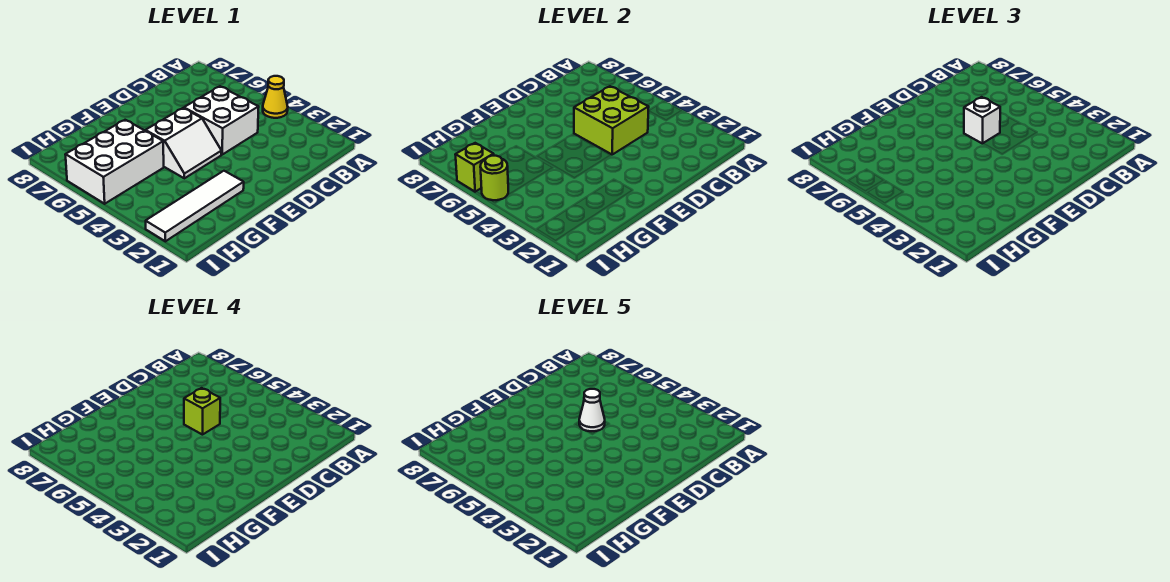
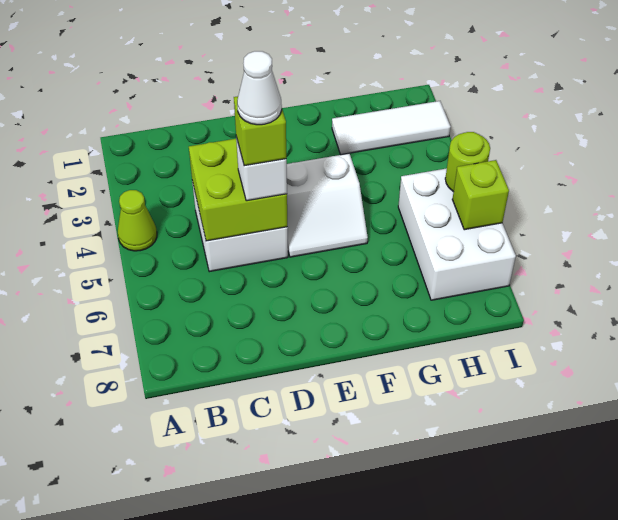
yellow 1x1 cone [263,76,288,118] -> lime 1x1 cone [118,190,157,251]
white 2x2 slope [146,108,221,178] -> white 2x2 slope turned to [287,153,368,257]
white 1x4 tile [146,171,244,241] -> white 1x3 tile [332,101,451,155]
white 2x3 brick [65,120,164,204] -> white 2x3 brick turned to [398,168,516,300]

